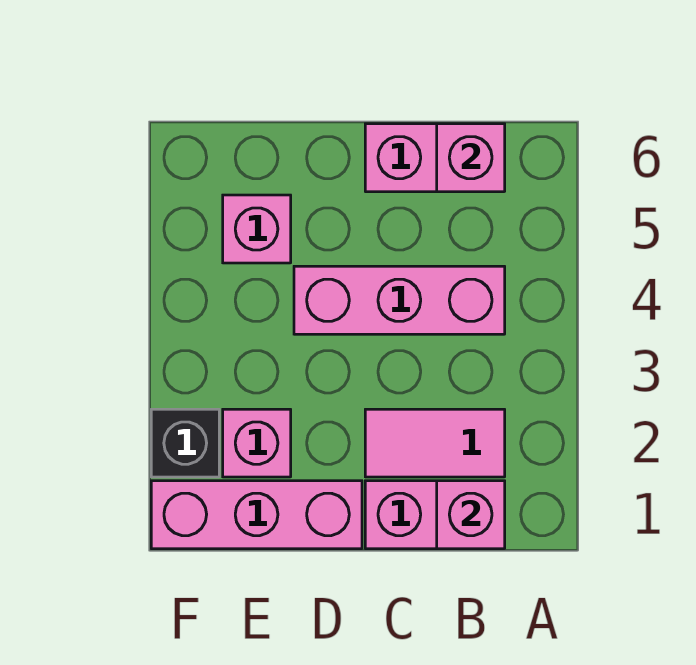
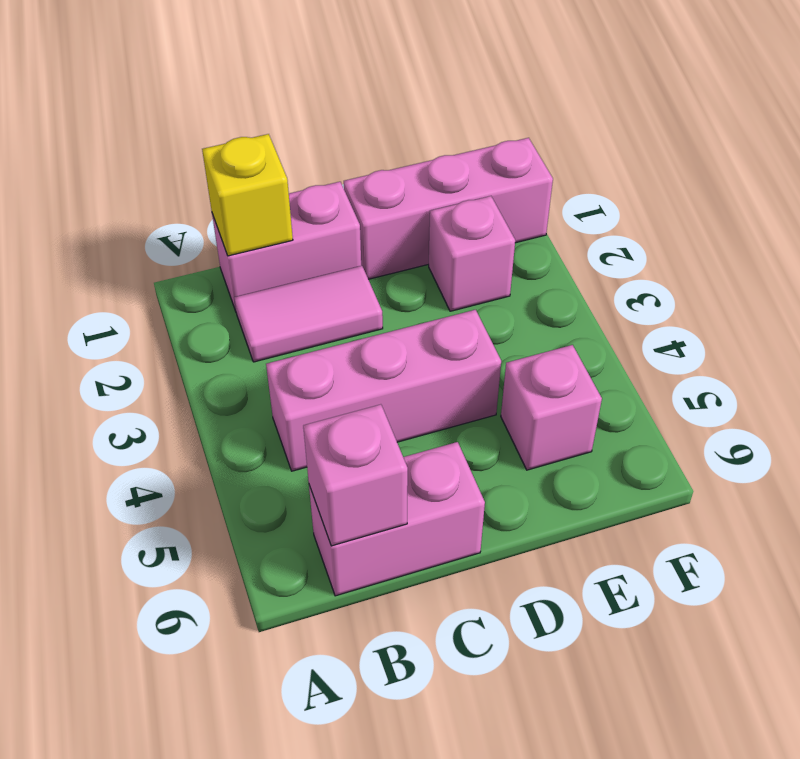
pink 1x1 brick [437,481,505,549] -> yellow 1x1 brick [202,134,293,256]
black 1x1 brick [151,409,219,477] -> none

